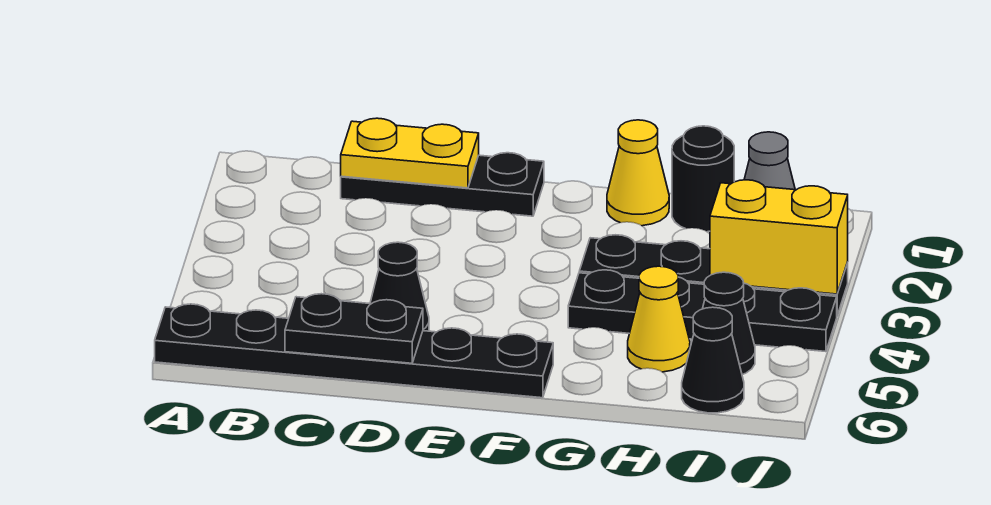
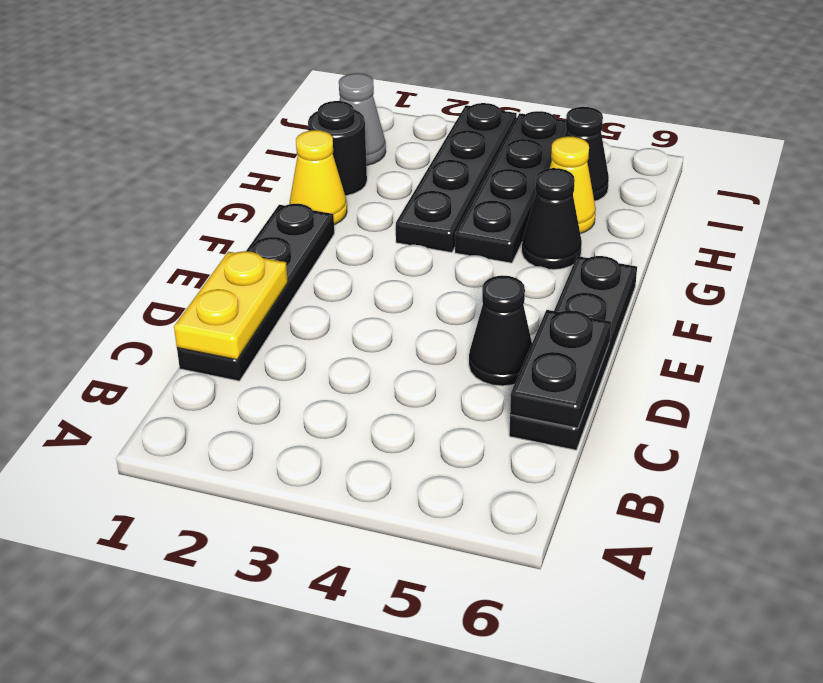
black 1x6 plate [155,304,553,398] -> black 1x4 plate [509,256,637,450]
black 1x3 plate [341,153,544,216] -> black 1x4 plate [177,204,334,381]
yellow 1x2 brick [710,180,848,294] -> none
black 1x1 cone [682,307,744,413] -> black 1x1 cone moved to [522,168,582,270]

